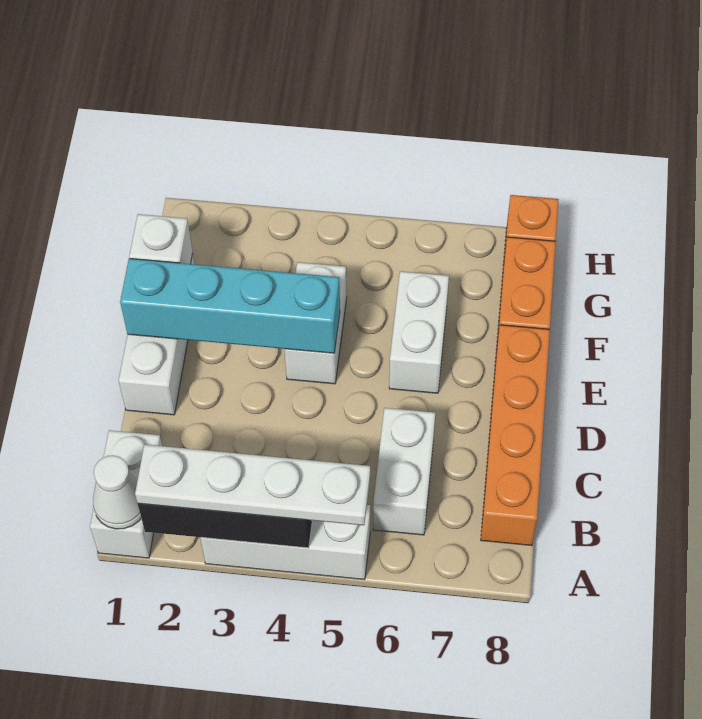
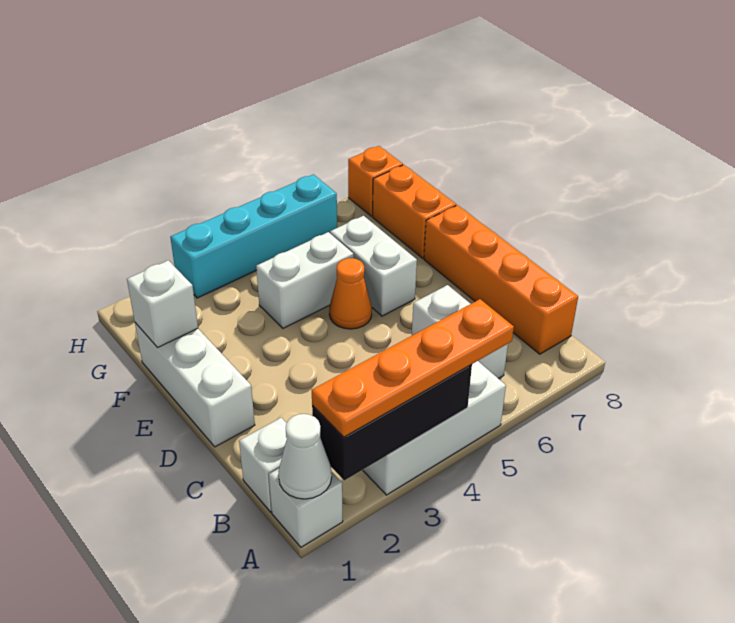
white 1x4 plate [135,444,370,525] -> orange 1x4 plate [312,299,514,437]
cyan 1x4 brick [120,259,340,353] -> cyan 1x4 brick moved to [170,174,337,298]
white 1x2 brick [284,262,347,384] -> white 1x2 brick turned to [256,232,354,328]
none -> orange 1x1 cone [329,258,372,329]

